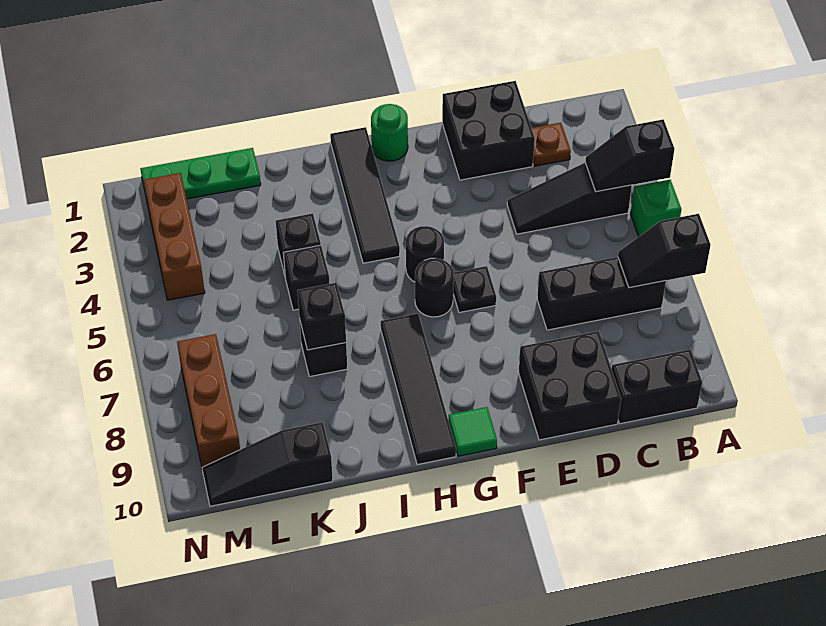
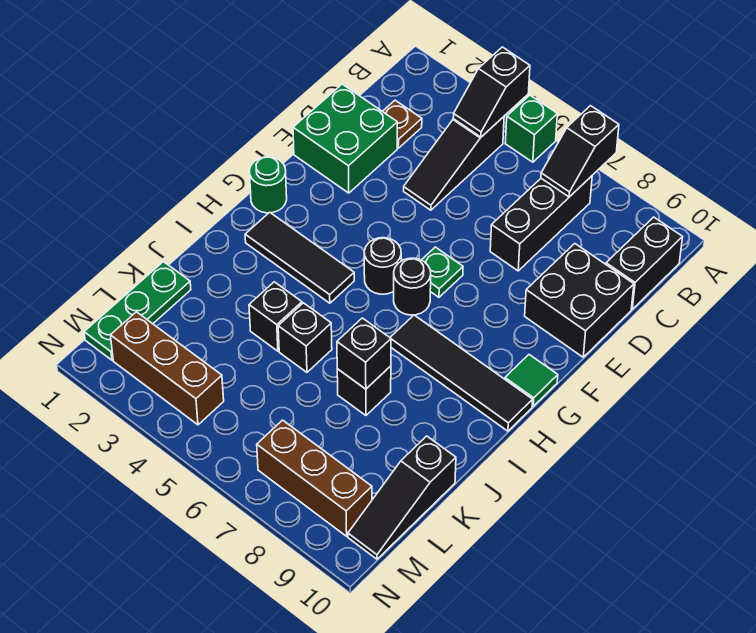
black 2x2 brick [442,81,535,180] -> green 2x2 brick [293,84,397,193]
black 1x1 plate [453,266,496,313] -> green 1x1 plate [422,247,463,297]
black 1x4 tile [330,127,400,263] -> black 1x3 tile [245,212,354,303]

